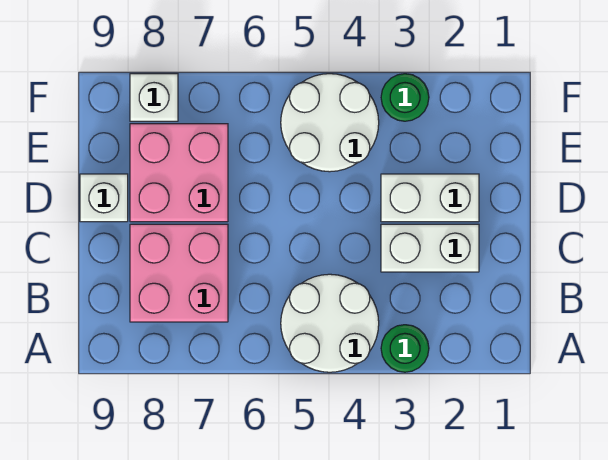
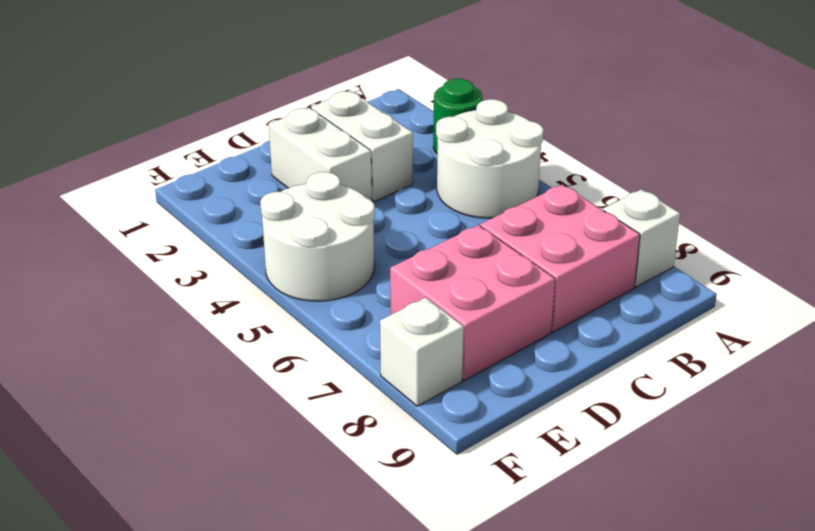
white 1x1 brick [80,174,128,222] -> white 1x1 brick moved to [603,189,680,287]
green 1x1 round brick [381,74,429,121] -> none

